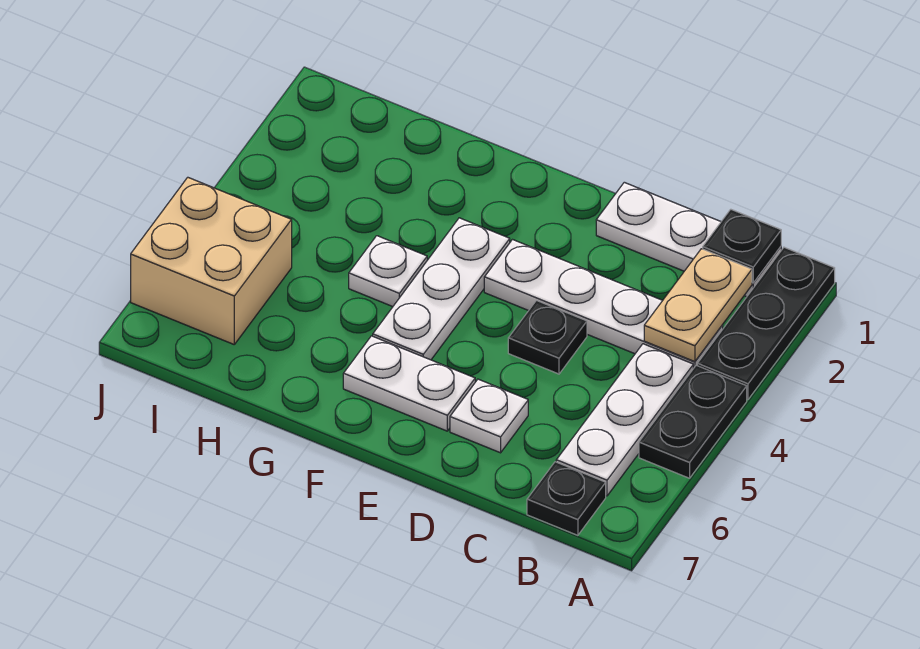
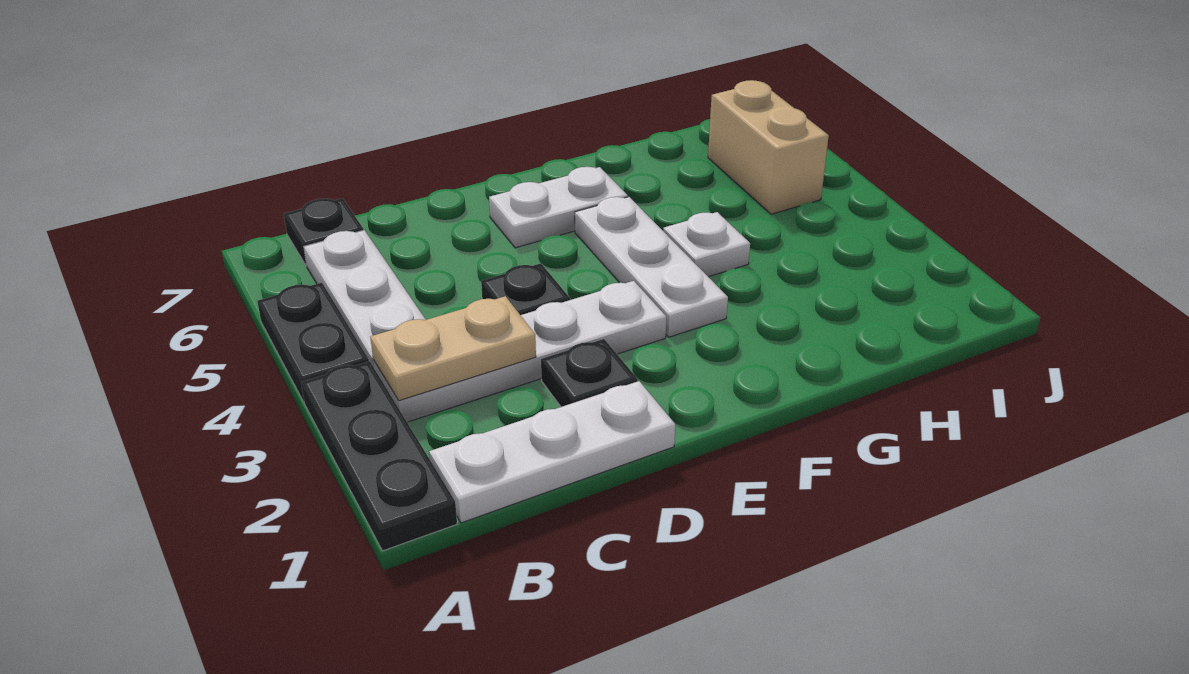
black 1x1 plate [703,209,781,283] -> black 1x1 plate moved to [541,339,638,407]
tan 1x2 plate [644,249,752,362] -> tan 1x2 plate turned to [370,296,536,401]
white 1x1 plate [450,379,528,453] -> none
tan 2x2 brick [131,177,292,344] -> tan 1x2 brick [708,80,829,214]

